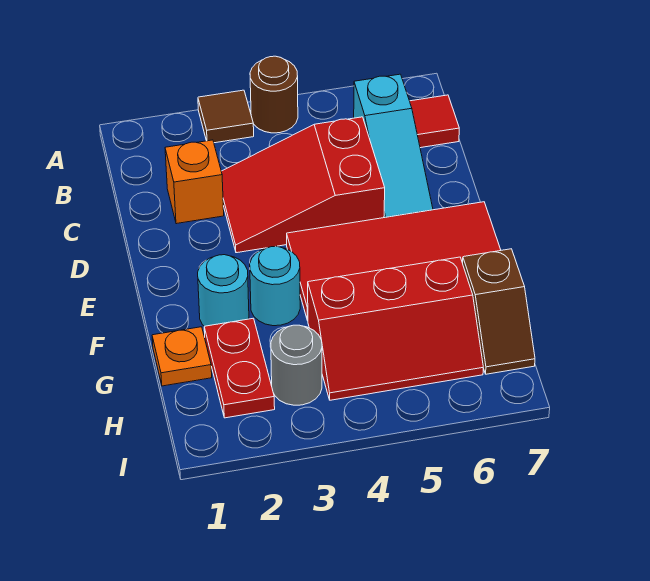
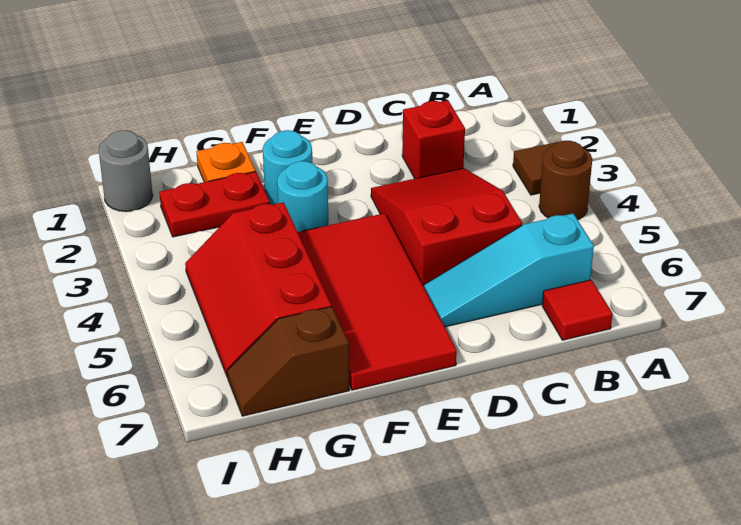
orange 1x1 brick [165,140,224,224] -> red 1x1 brick [402,100,465,179]
grey 1x1 round brick [271,325,322,405] -> grey 1x1 round brick moved to [99,130,153,212]

